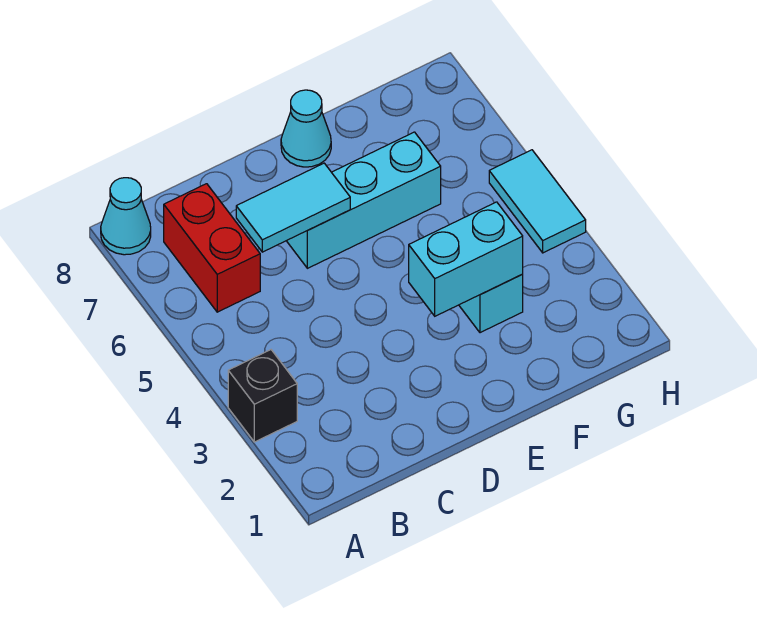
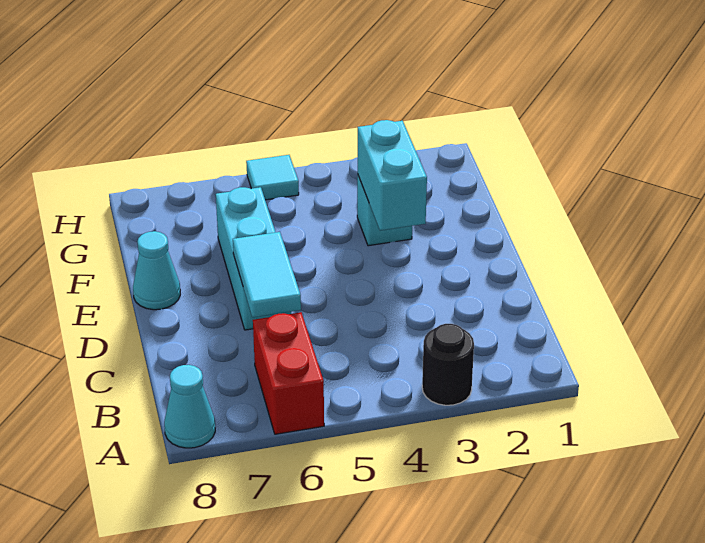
black 1x1 brick [228,350,297,442] -> black 1x1 round brick [422,324,474,405]
red 1x2 brick [164,184,260,312] -> red 1x2 brick turned to [253,312,324,434]
cyan 1x2 tile [489,150,586,253] -> cyan 1x1 tile [246,155,299,200]

